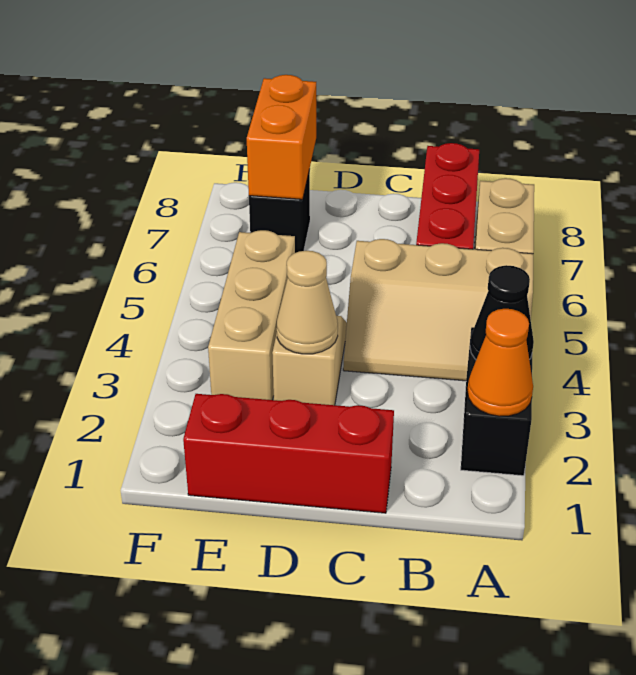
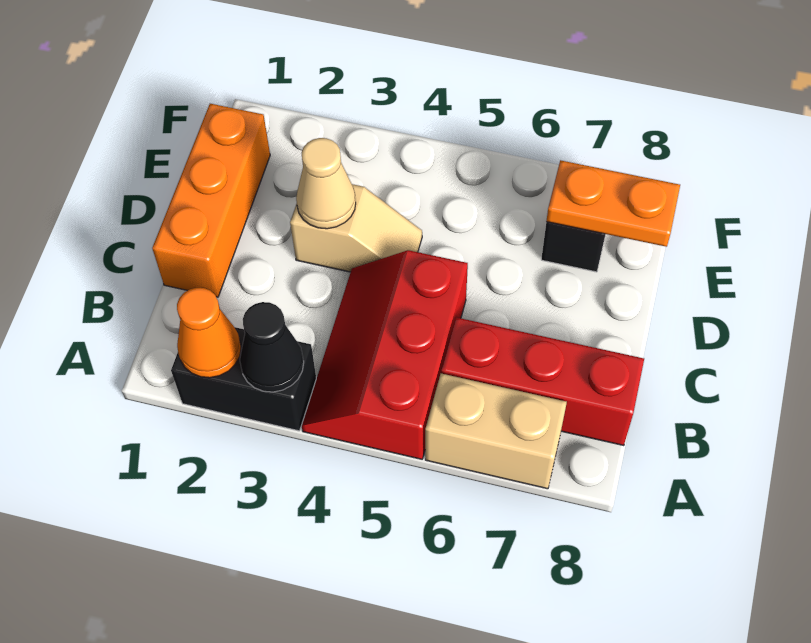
tan 2x3 slope [343,239,533,381] -> red 2x3 slope [302,250,468,459]
red 1x3 brick [183,394,394,513] -> orange 1x3 brick [152,104,270,297]
tan 1x3 brick [208,230,295,400] -> none
orange 1x2 brick [247,75,316,199] -> orange 1x2 plate [546,160,680,247]

